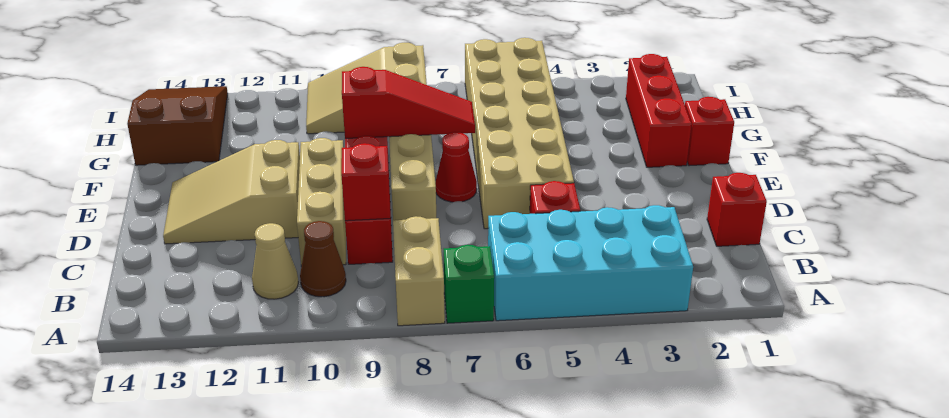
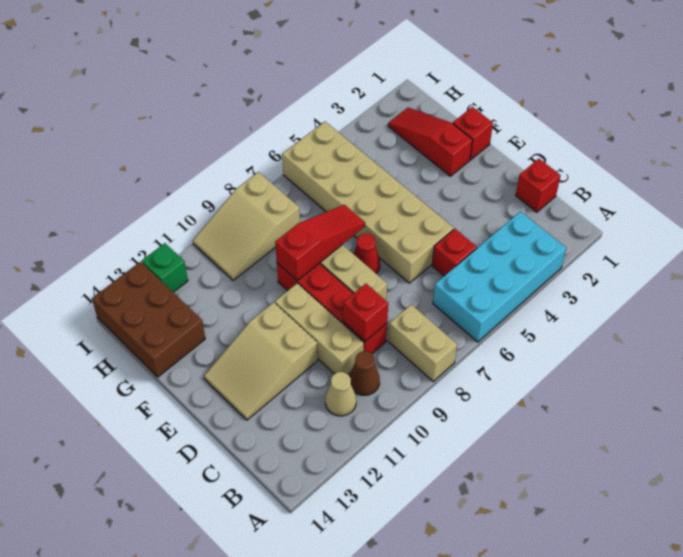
green 1x1 brick [444,245,494,323] -> green 1x1 brick moved to [142,243,188,292]
red 1x3 brick [626,54,692,167] -> red 1x3 slope [388,108,472,176]
brown 2x3 slope [127,86,228,165] -> brown 2x3 brick [92,262,205,377]

